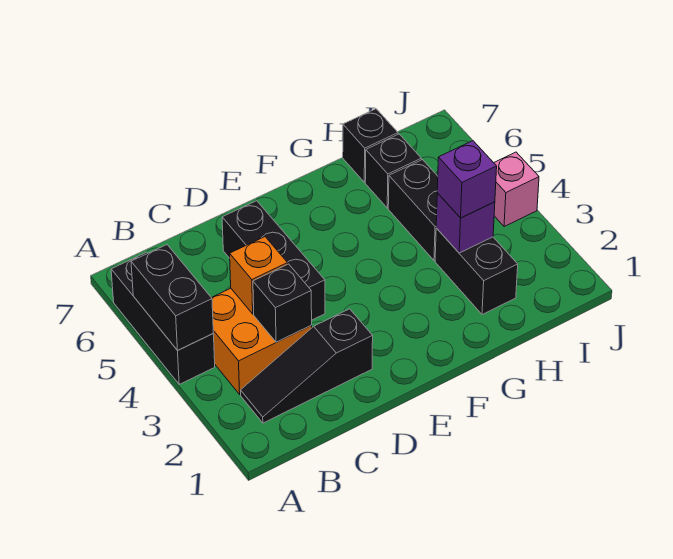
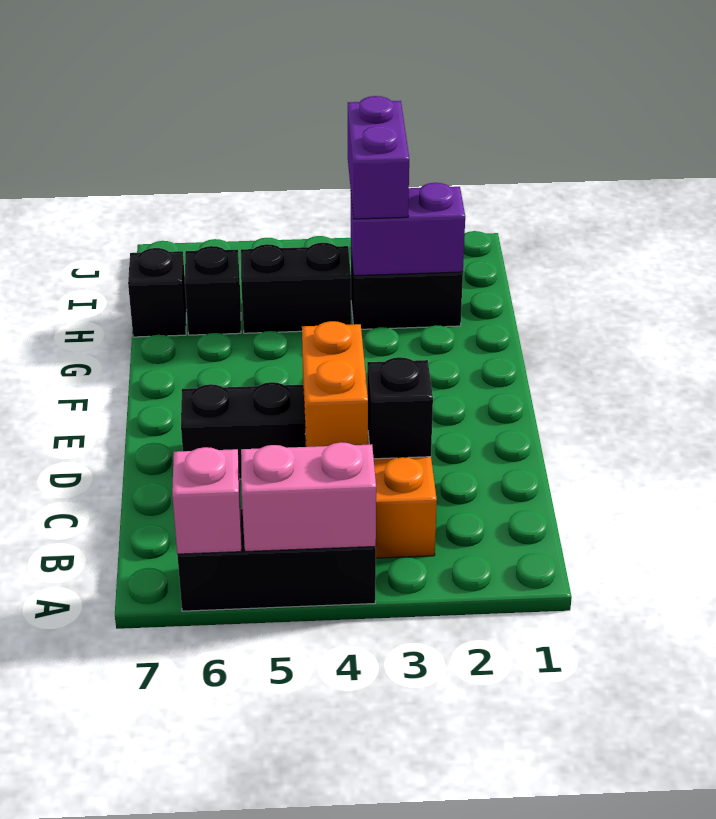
black 1x2 brick [131,245,213,350] -> pink 1x2 brick [241,442,376,551]
black 1x3 slope [241,309,373,423] -> none
orange 1x1 brick [230,237,288,314] -> orange 1x2 brick [302,321,368,447]
purple 1x1 brick [436,193,495,253] -> purple 1x2 brick [351,183,465,276]
purple 1x1 brick [437,141,497,218] -> purple 1x2 brick [348,96,409,219]
pink 1x1 brick [494,152,539,227] -> pink 1x1 brick moved to [172,447,241,554]

